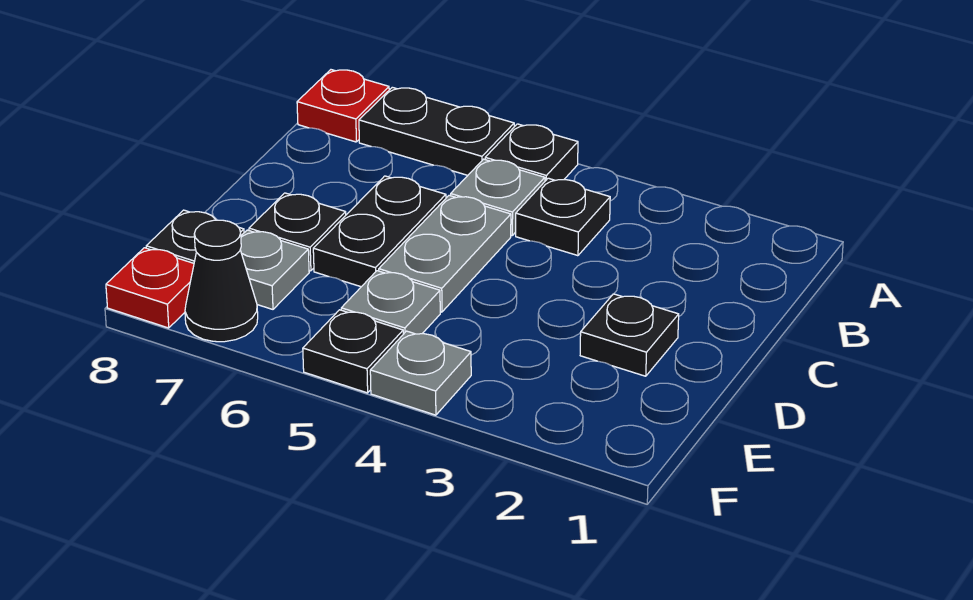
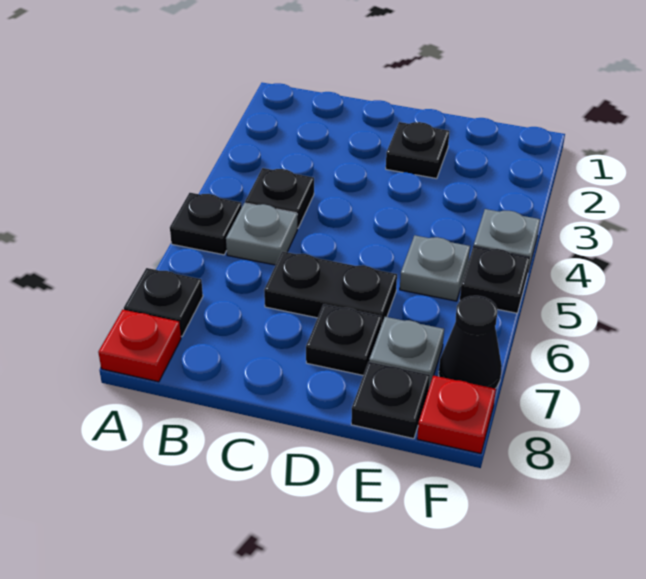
black 1x2 plate [359,87,514,175] -> black 1x1 plate [124,268,203,337]
grey 1x2 plate [379,195,511,312] -> none

